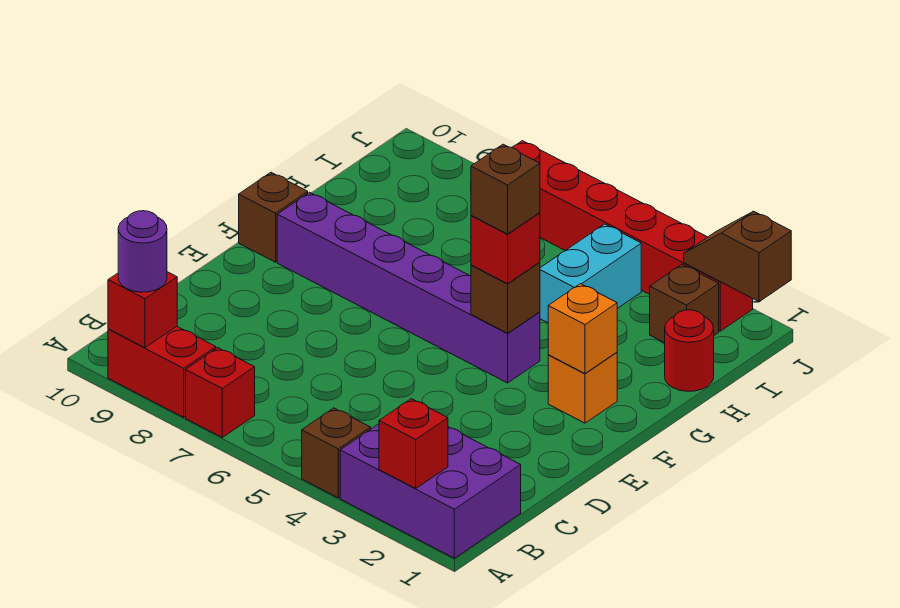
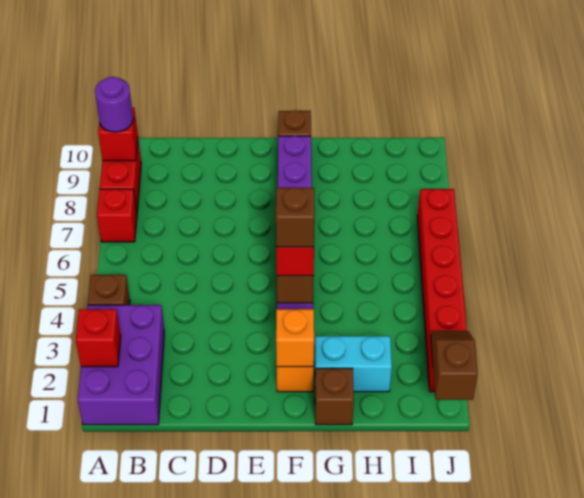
red 1x1 round brick [665,310,714,391] -> none
cyan 1x2 brick [540,224,641,323] -> cyan 1x2 brick moved to [315,336,392,392]
brown 1x1 brick [650,264,719,343] -> brown 1x1 brick moved to [315,368,354,425]

